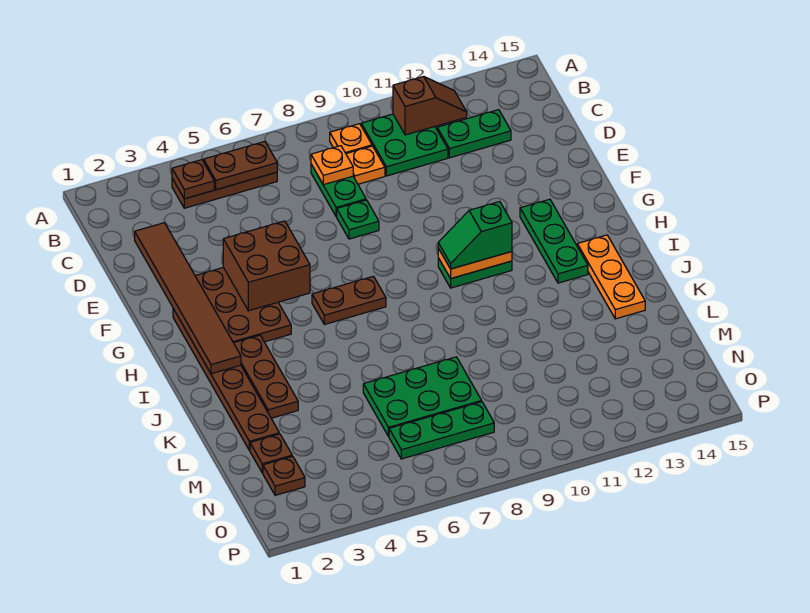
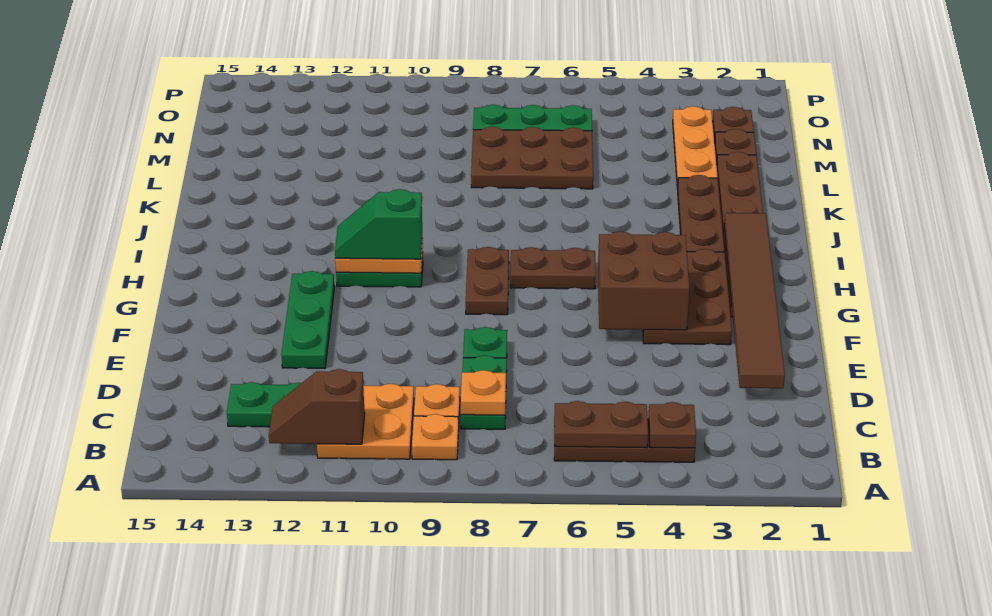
green 2x2 plate [361,114,448,176] -> orange 2x2 plate [317,384,414,459]
none -> brown 1x2 plate [466,247,509,315]
green 1x3 plate [520,199,588,283] -> green 1x3 plate moved to [281,271,334,368]
green 1x2 slope [438,202,512,269] -> green 1x2 slope turned to [335,189,422,259]
orange 1x3 plate [577,235,645,319] -> orange 1x3 plate moved to [673,106,718,188]
green 2x3 plate [363,357,482,436] -> brown 2x3 plate [471,127,593,189]

